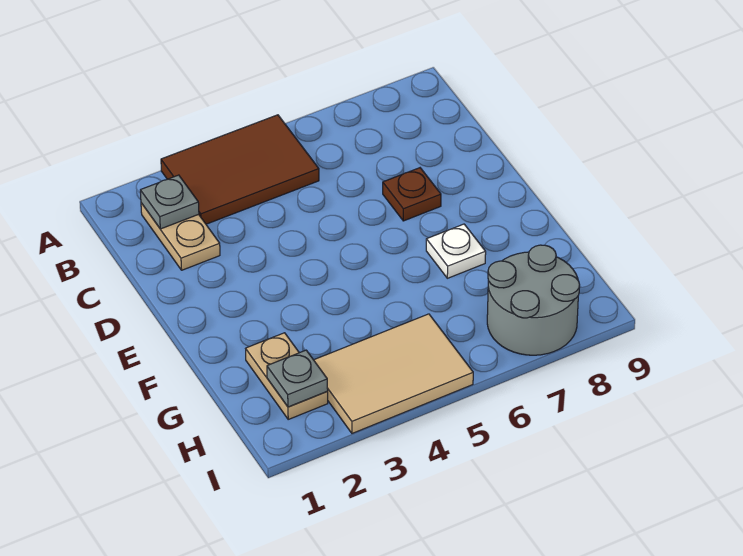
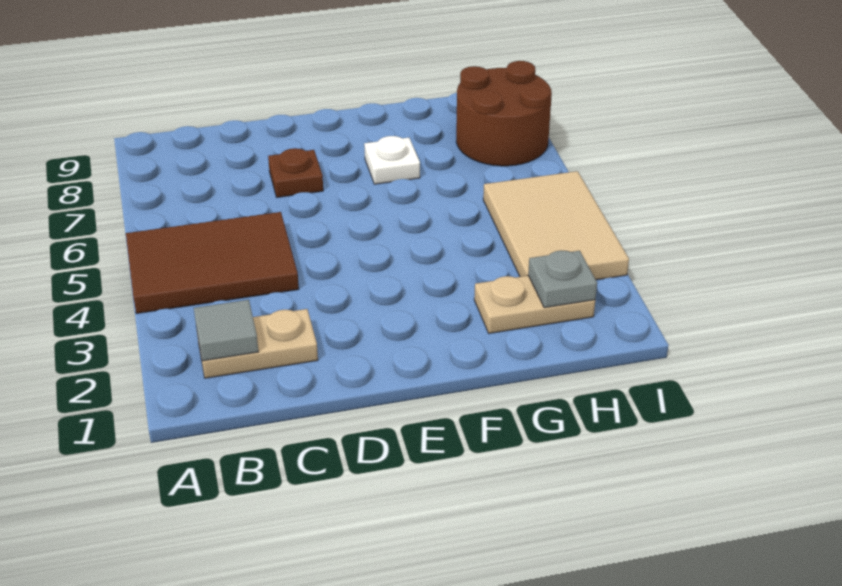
brown 2x3 tile [161,115,319,224] -> brown 2x3 tile turned to [126,212,299,314]
grey 1x1 plate [140,175,199,229] -> grey 1x1 tile [194,300,259,361]
grey 2x2 round brick [487,245,580,355] -> brown 2x2 round brick [456,61,552,166]

